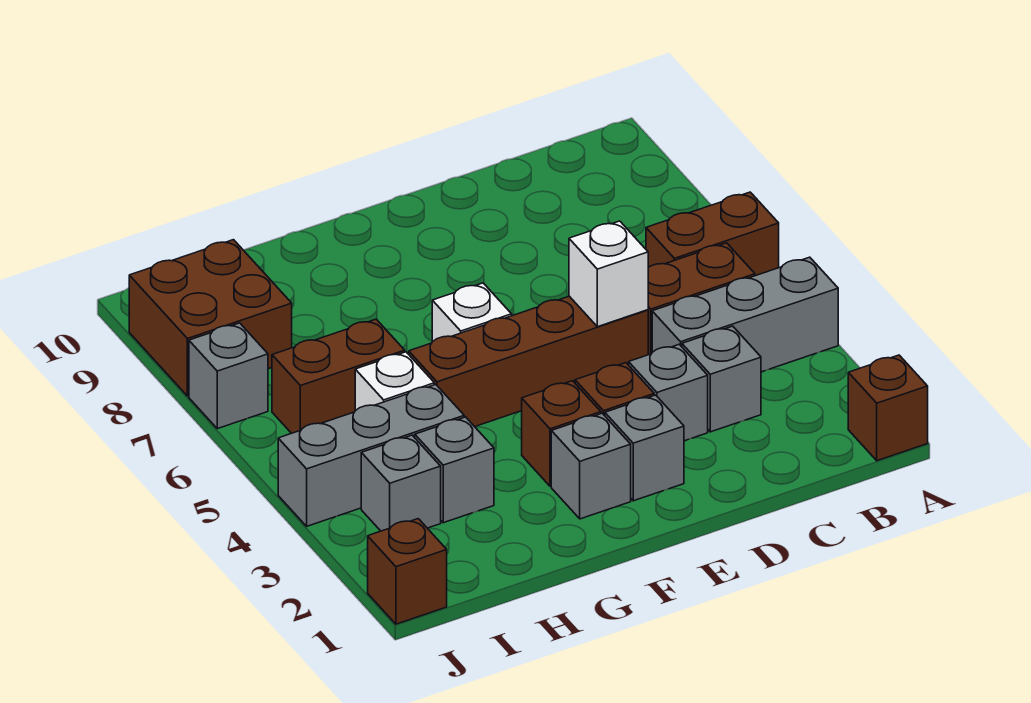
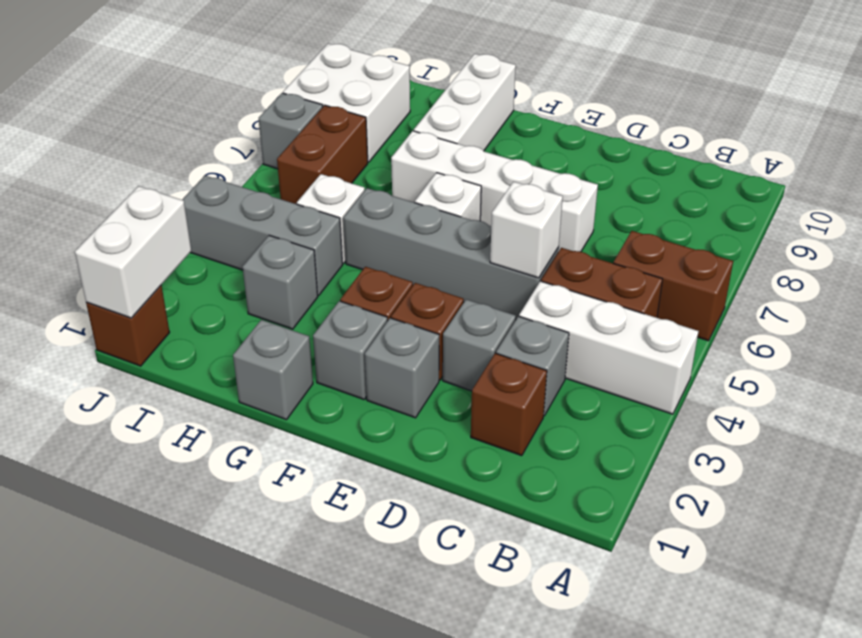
brown 1x1 brick [848,355,928,461] -> brown 1x1 brick moved to [471,353,547,456]
grey 1x3 brick [652,257,838,372] -> white 1x3 brick [519,281,698,414]
brown 1x4 brick [409,296,648,427] -> grey 1x4 brick [343,188,559,320]
none -> white 1x4 brick [391,131,598,252]
none -> white 1x3 brick [414,54,516,151]
brown 1x2 brick [272,319,405,433] -> brown 1x2 brick turned to [277,105,368,204]
grey 1x1 brick [361,435,441,531] -> grey 1x1 brick moved to [233,320,313,420]
brown 2x2 brick [129,240,292,396] -> white 2x2 brick [283,44,410,162]
none -> white 1x2 brick [75,186,191,318]

